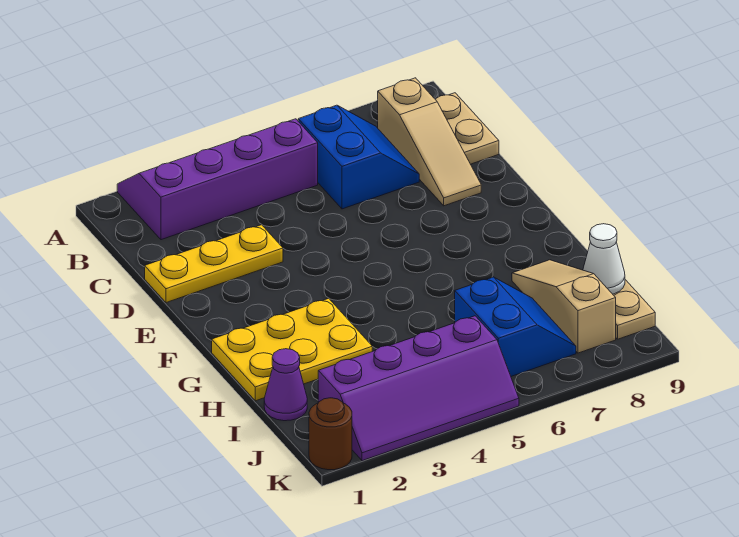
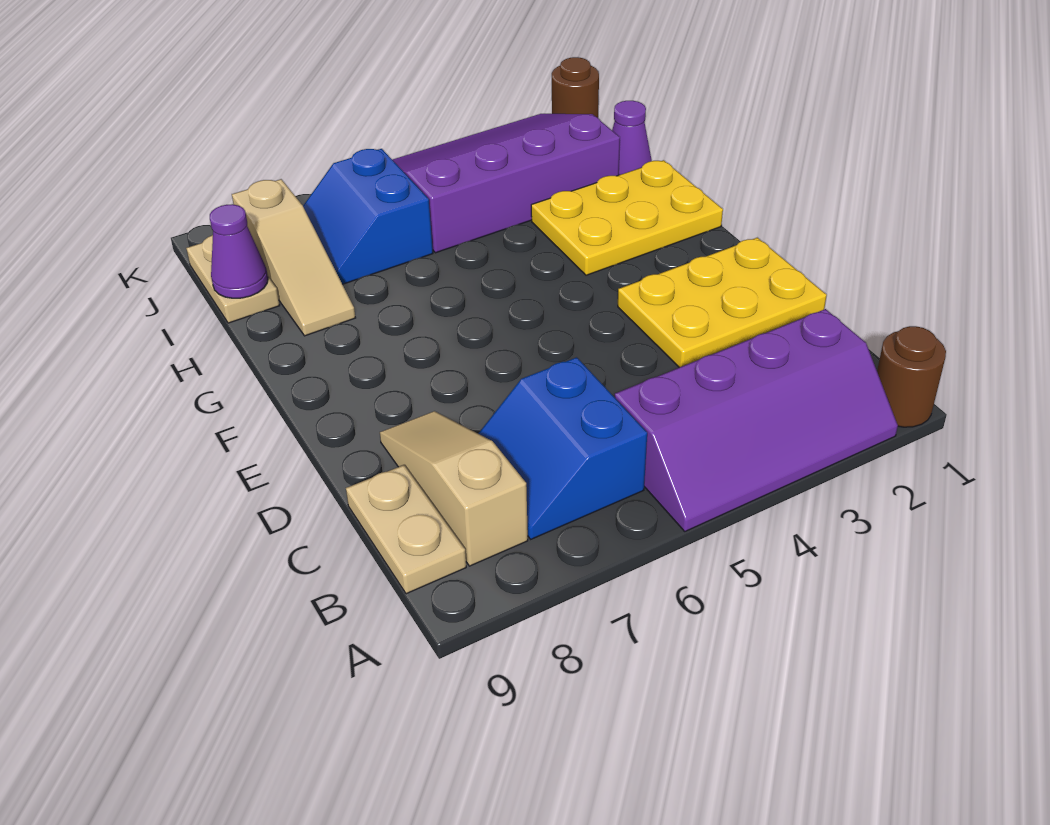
none -> brown 1x1 round brick [877,326,946,427]
yellow 1x3 plate [145,225,283,303] -> yellow 2x3 plate [618,238,827,368]
white 1x1 cone [583,224,625,294] -> purple 1x1 cone [210,204,268,298]
purple 2x4 slope [318,316,519,461] -> purple 3x4 slope [392,114,620,253]

